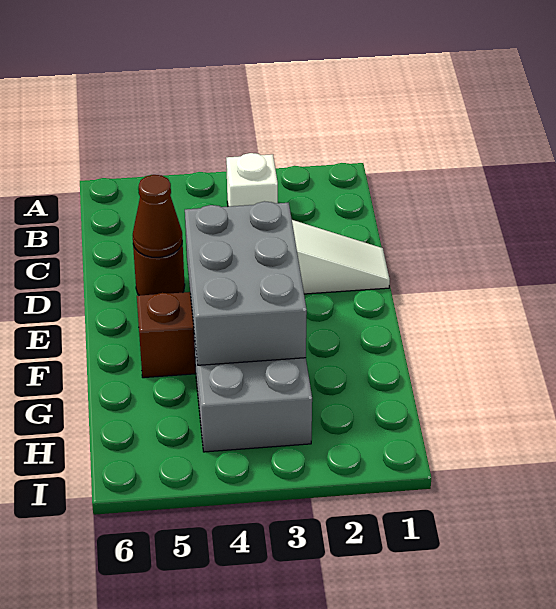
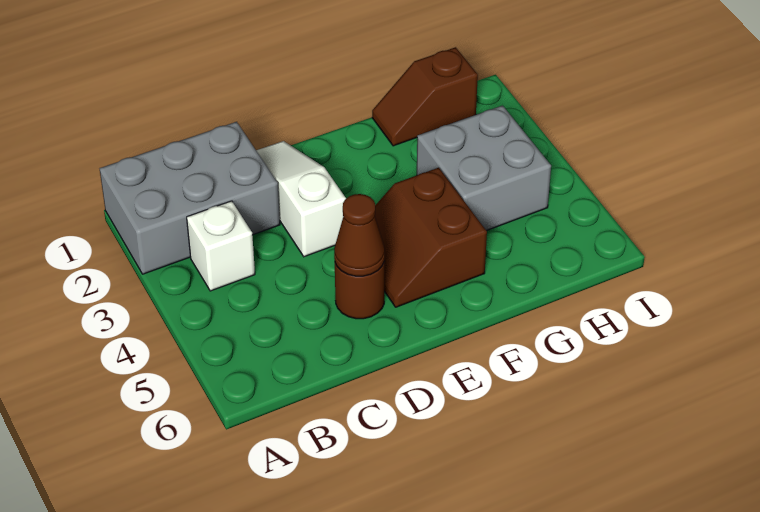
grey 2x3 brick [185,201,307,365] -> grey 2x3 brick moved to [100,122,280,274]
none -> brown 1x2 slope [372,47,478,146]

